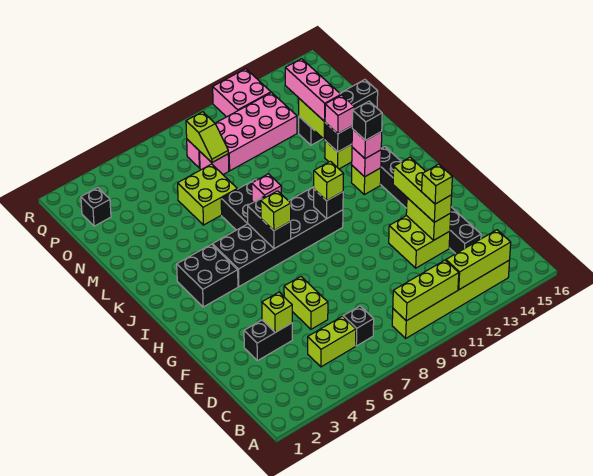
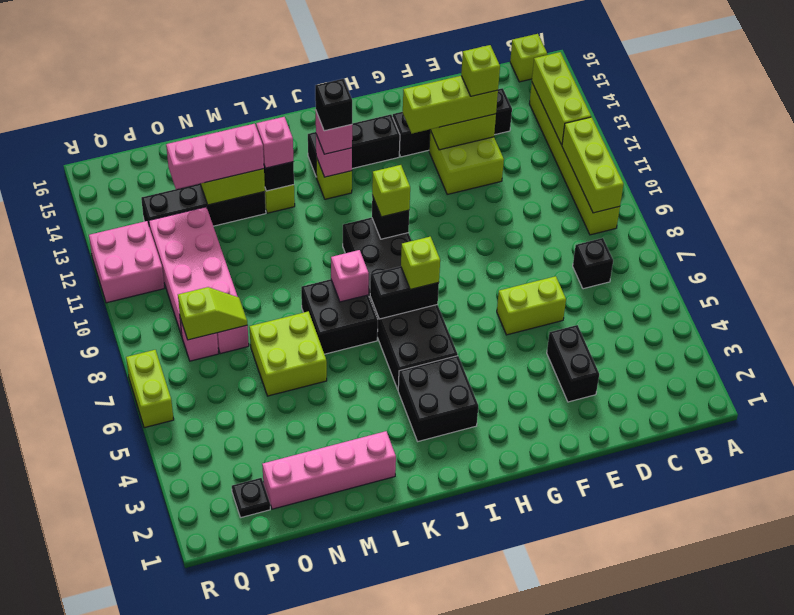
lime 1x2 brick [308,316,356,367] -> lime 1x2 brick moved to [126,350,174,428]
lime 1x1 brick [262,292,292,332] -> lime 1x1 brick moved to [510,34,547,82]
none -> pink 1x4 brick [262,431,396,509]
black 1x4 brick [299,80,378,145] -> black 1x4 brick turned to [141,184,266,226]
black 1x1 brick [81,188,111,226] -> black 1x1 plate [232,478,270,517]

